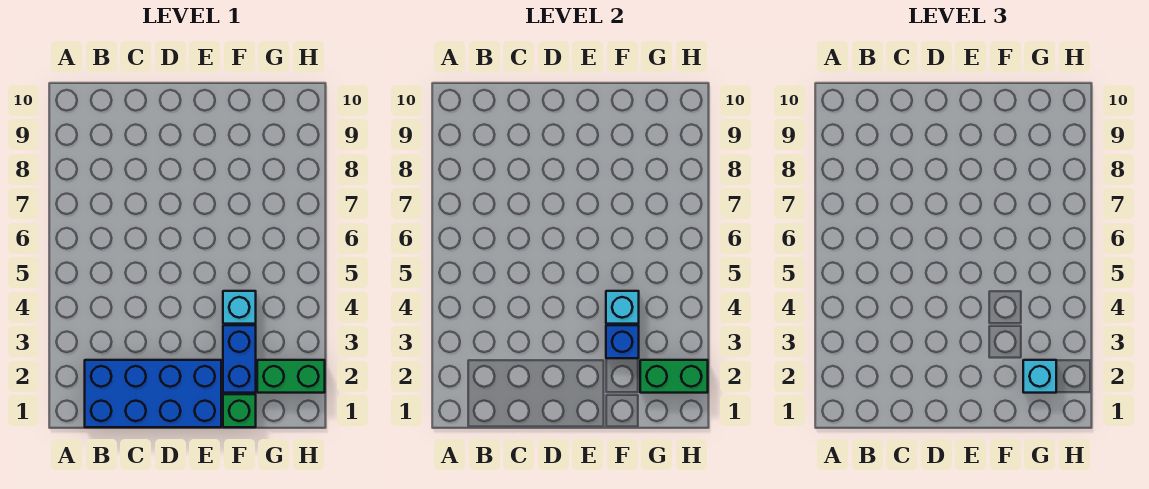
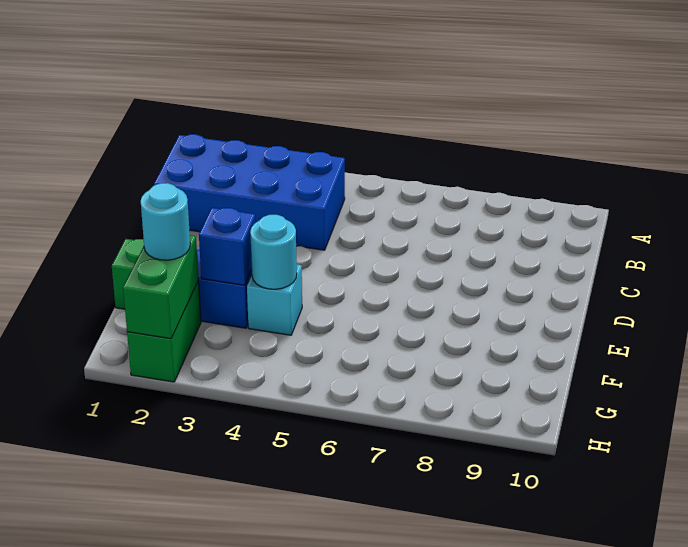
blue 2x4 brick [85,360,221,427] -> blue 2x4 brick turned to [154,134,345,250]
cyan 1x1 brick [606,291,639,324] -> cyan 1x1 round brick [250,215,297,289]
cyan 1x1 brick [1023,360,1056,393] -> cyan 1x1 round brick [141,183,190,260]

